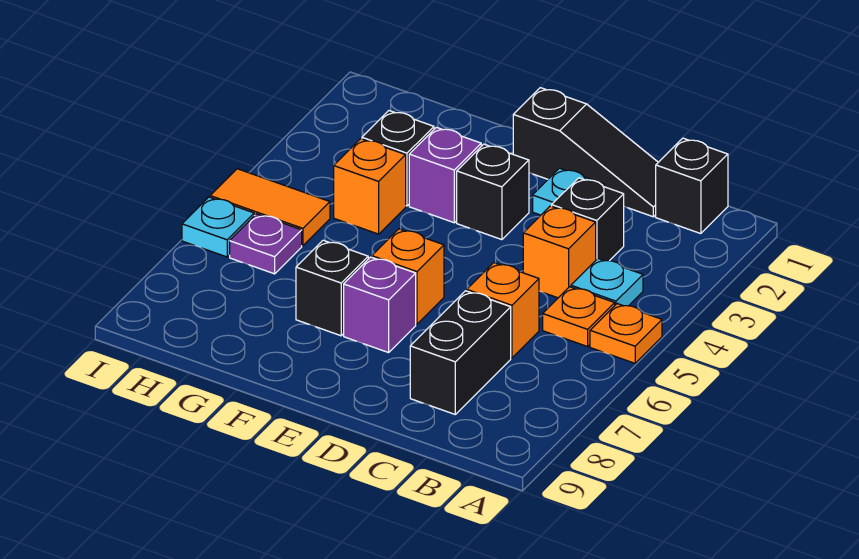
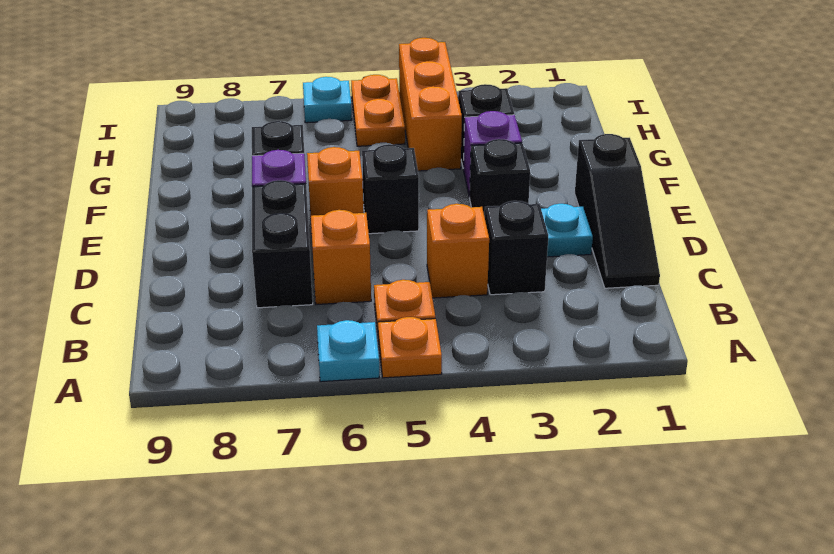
black 1x1 brick [656,138,728,234] -> black 1x1 brick moved to [362,144,419,234]
cyan 1x1 plate [571,259,643,306] -> cyan 1x1 plate moved to [317,320,379,382]
black 1x2 brick [410,291,511,414] -> black 1x2 brick turned to [252,180,313,308]
orange 1x1 brick [334,139,406,234] -> orange 1x3 brick [399,38,462,171]
orange 1x2 tile [210,169,330,246] -> orange 1x2 plate [351,75,405,146]
purple 1x1 plate [230,214,302,274] -> none

